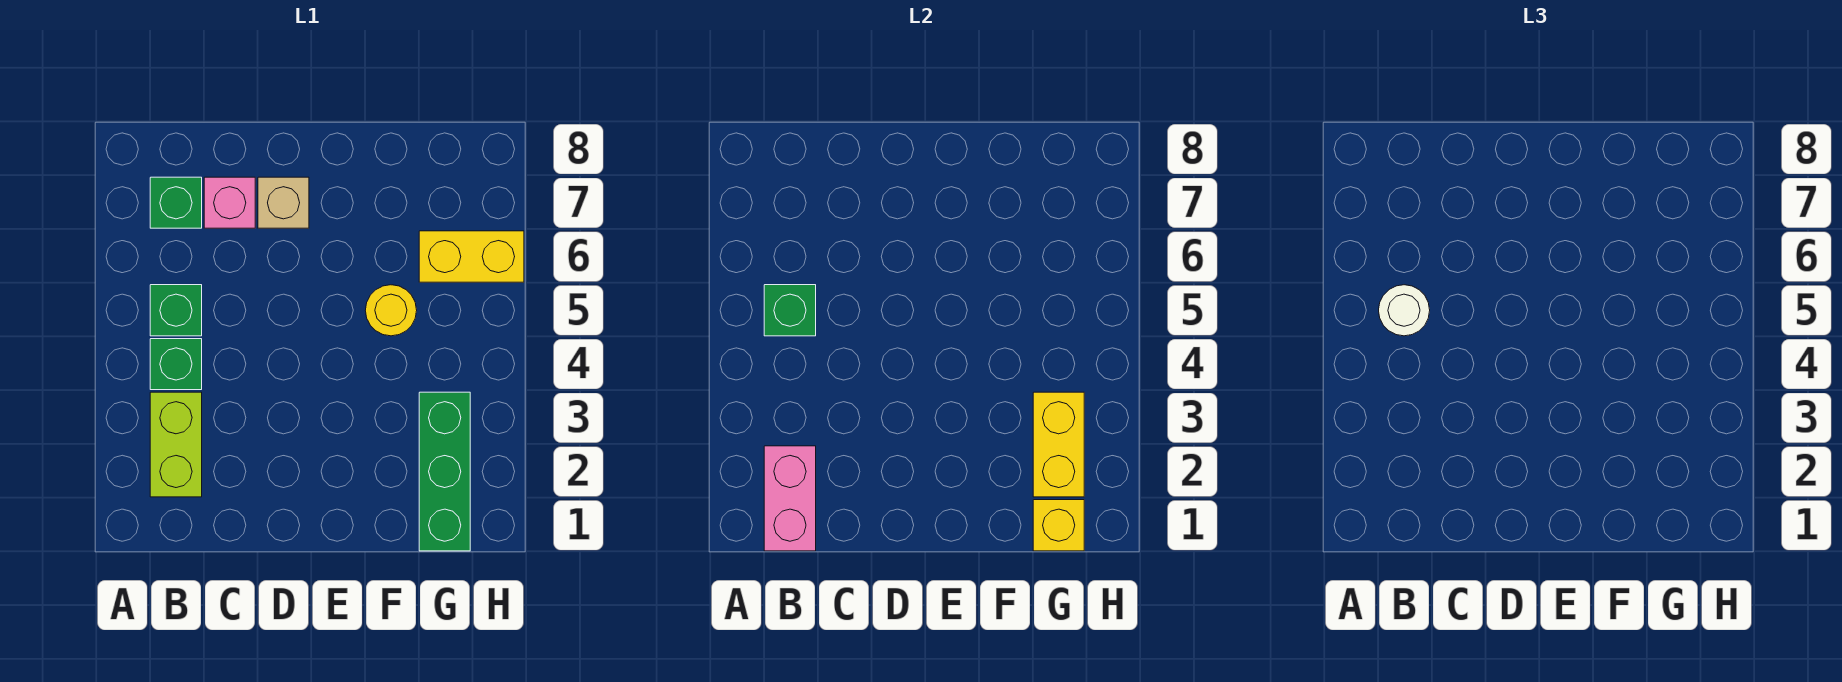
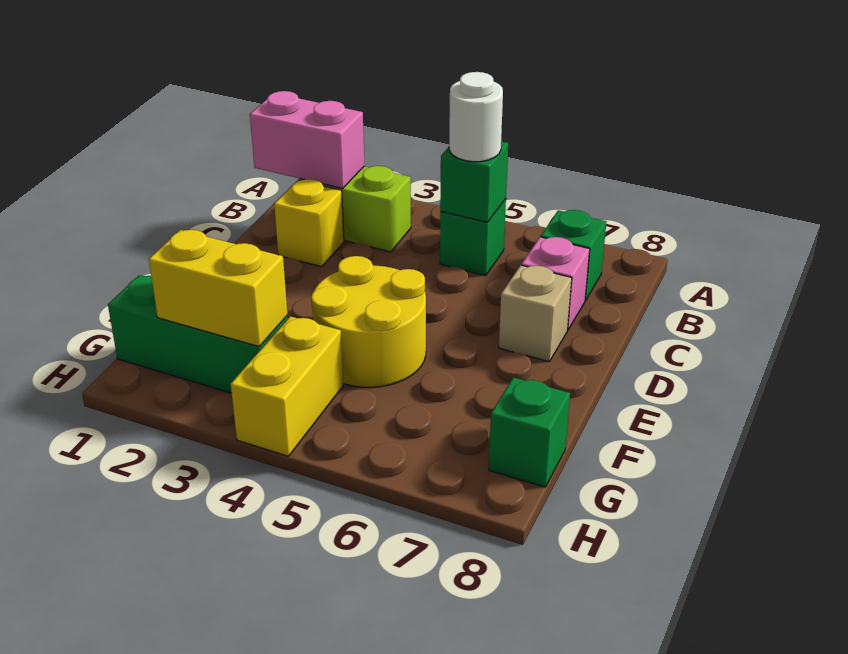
green 1x1 brick [150,339,202,390] -> green 1x1 brick moved to [489,377,570,487]
yellow 1x1 round brick [365,285,417,336] -> yellow 2x2 round brick [311,256,426,387]
yellow 1x1 brick [1033,500,1084,551] -> yellow 1x1 brick moved to [274,179,344,267]
yellow 1x2 brick [419,231,524,282] -> yellow 1x2 brick moved to [231,316,343,456]

